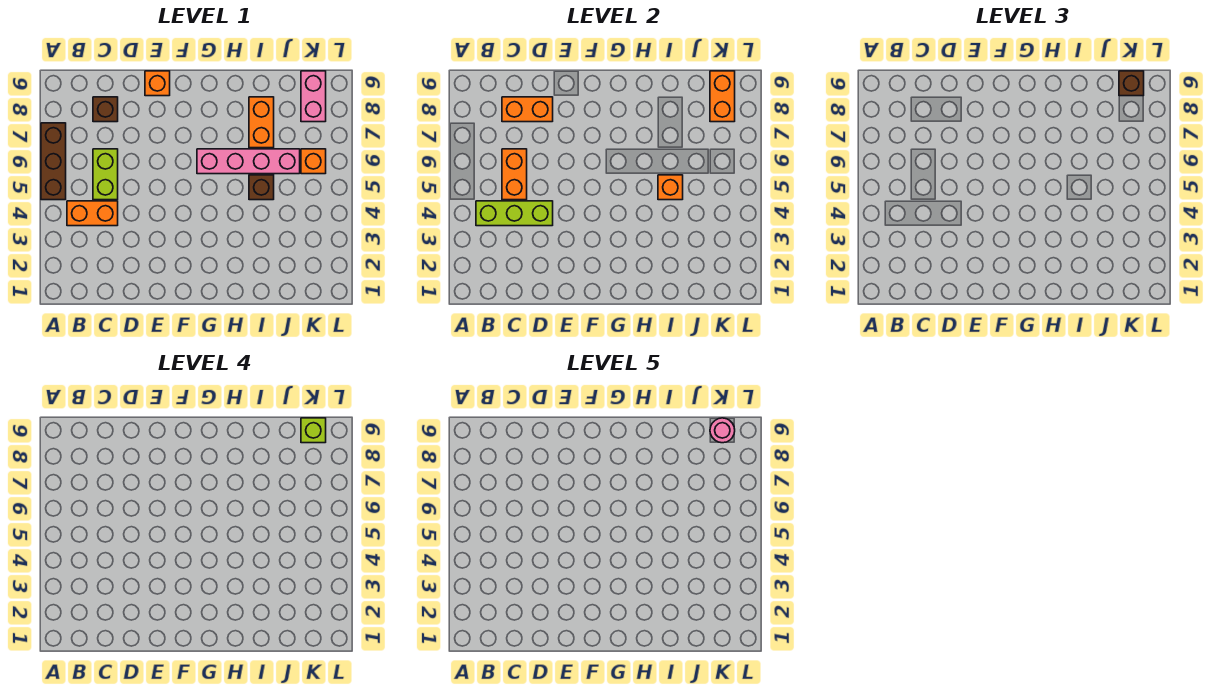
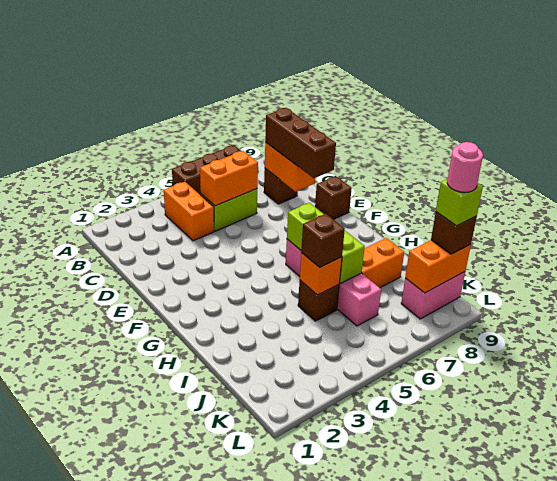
lime 1x3 brick [476,201,553,226] -> lime 1x3 brick moved to [287,203,365,283]
none -> brown 1x3 brick [265,108,336,178]
orange 1x1 brick [145,71,170,96] -> brown 1x1 brick [315,176,352,220]
none -> brown 1x1 brick [301,214,345,268]
orange 1x1 brick [301,149,326,174] -> none

